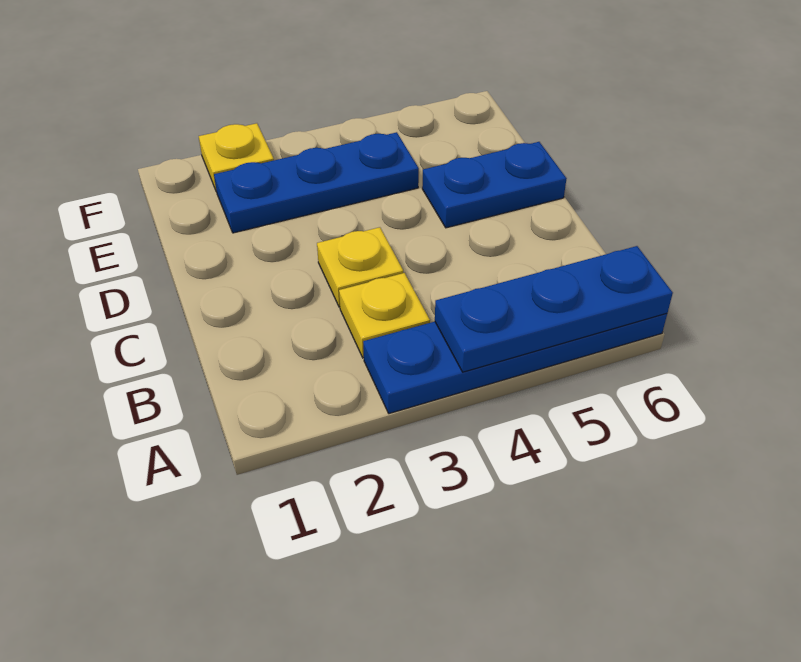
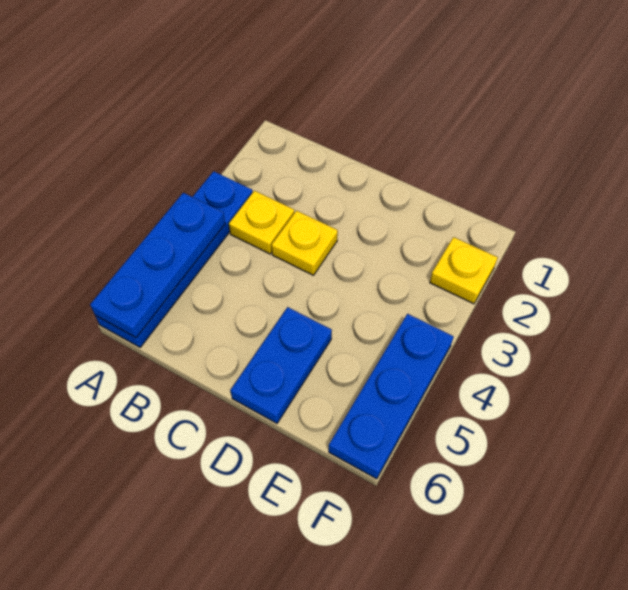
blue 1x3 plate [214,132,419,233] -> blue 1x3 plate moved to [329,314,454,479]

